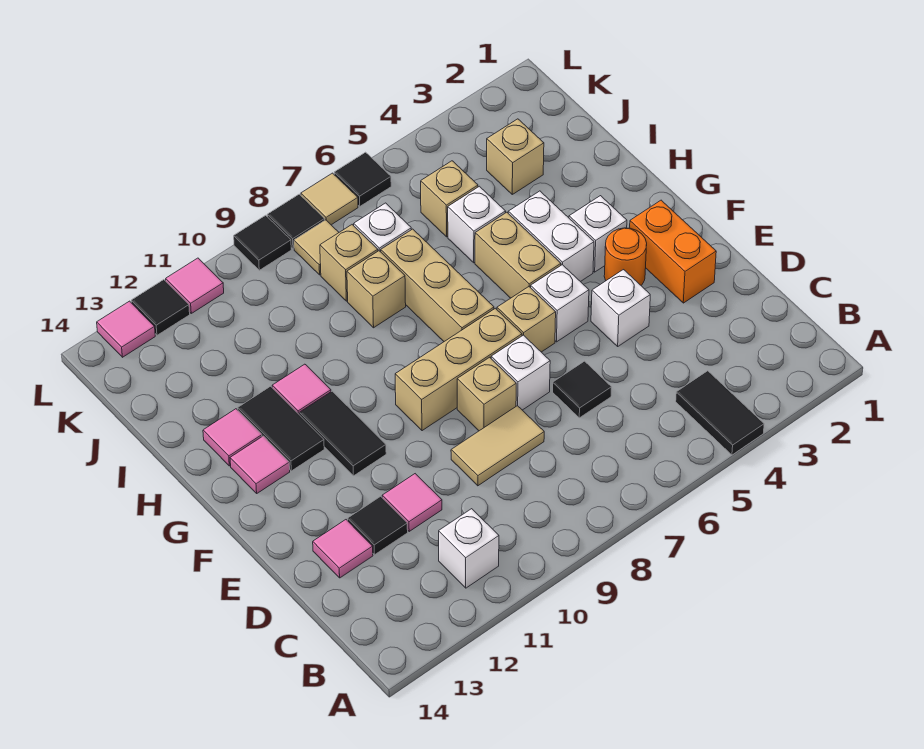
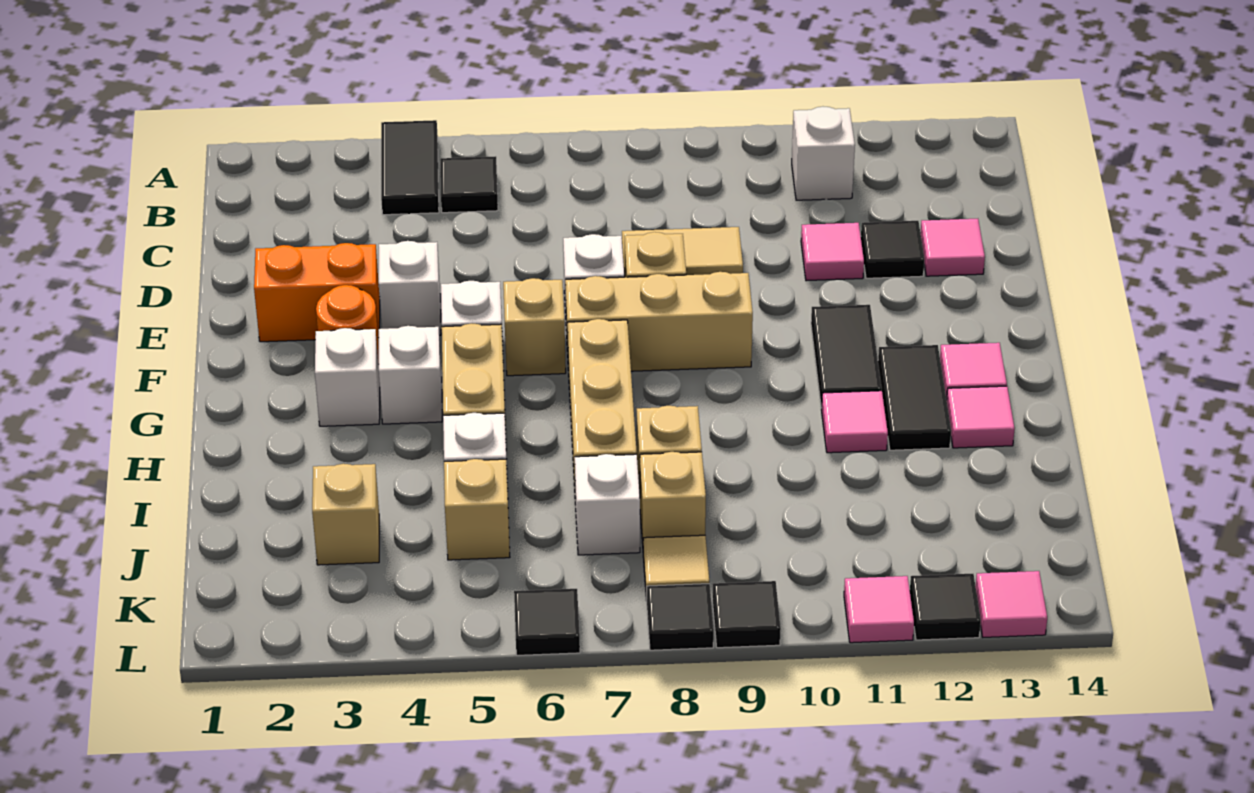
black 1x1 tile [553,361,611,418] -> black 1x1 tile moved to [440,156,498,213]
orange 1x2 brick [630,200,716,303] -> orange 1x2 brick turned to [254,243,380,342]
white 1x2 brick [508,191,594,282] -> white 1x1 brick [378,326,442,424]
tan 1x1 tile [301,173,358,225] -> none

